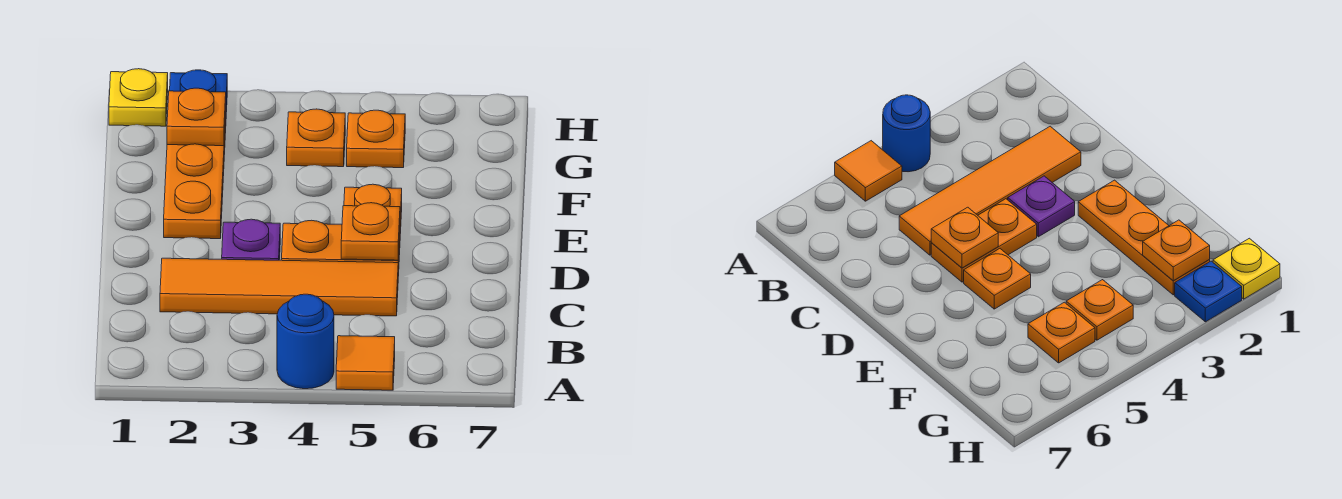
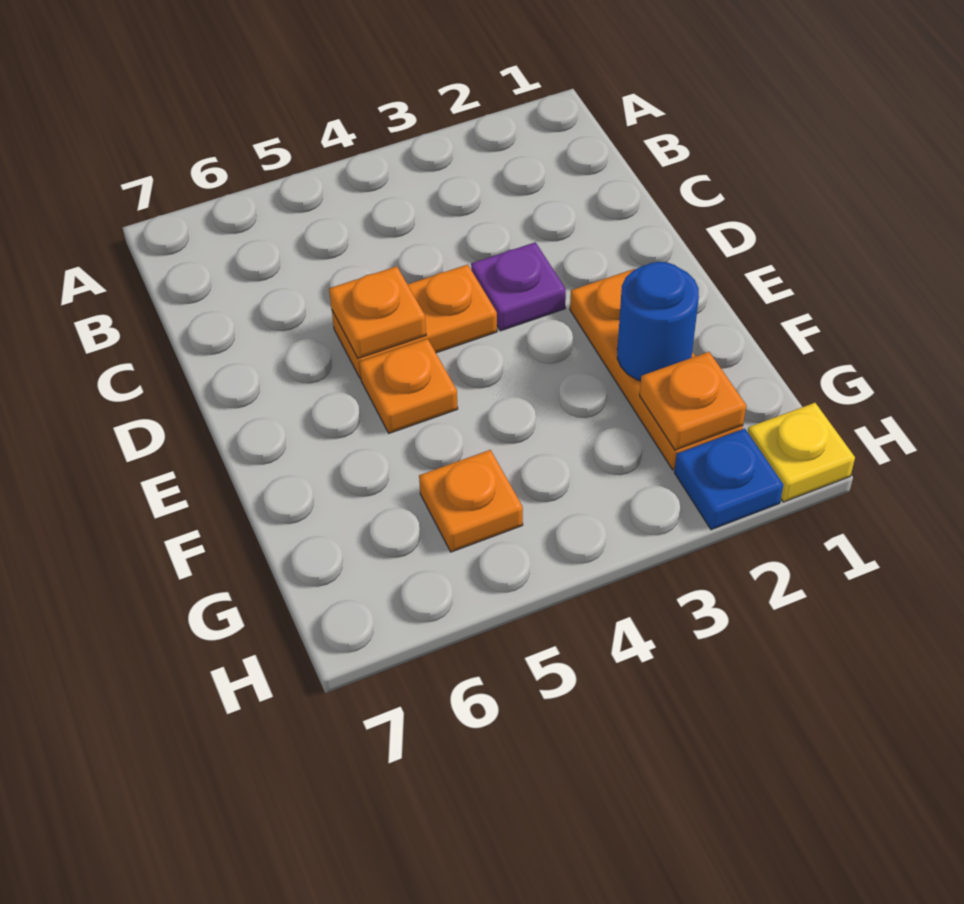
blue 1x1 round brick [277,294,334,389] -> blue 1x1 round brick moved to [617,262,699,381]
orange 1x1 tile [336,336,395,390] -> none
orange 1x4 tile [160,258,398,316] -> none
orange 1x1 plate [287,109,345,167] -> none

